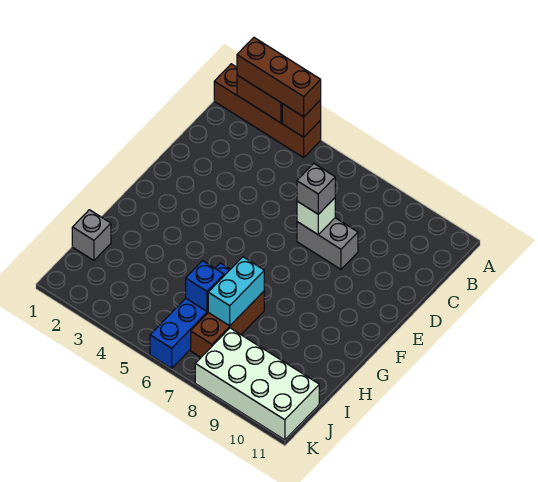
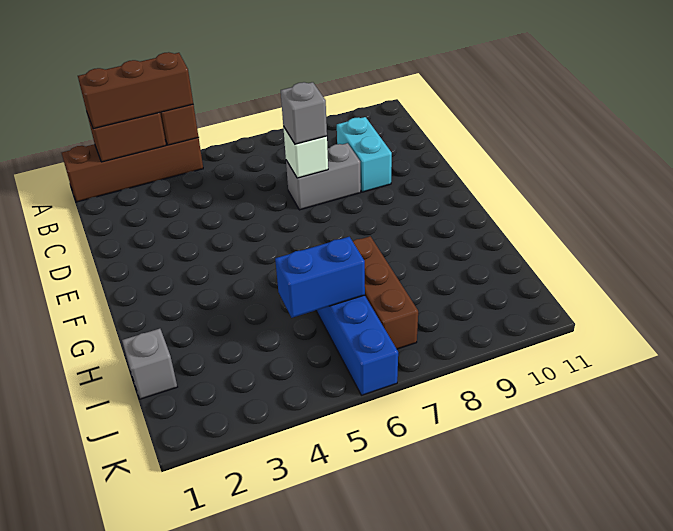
cyan 1x2 brick [208,257,264,326] -> cyan 1x2 brick moved to [337,117,392,192]
blue 1x1 brick [186,261,224,311] -> blue 1x2 brick [275,237,365,318]
white 2x4 brick [195,328,319,440] -> none

